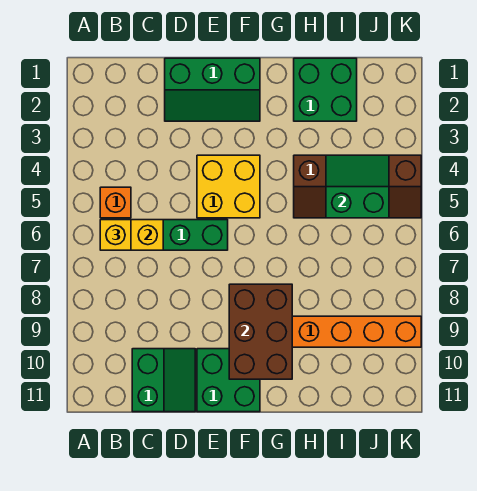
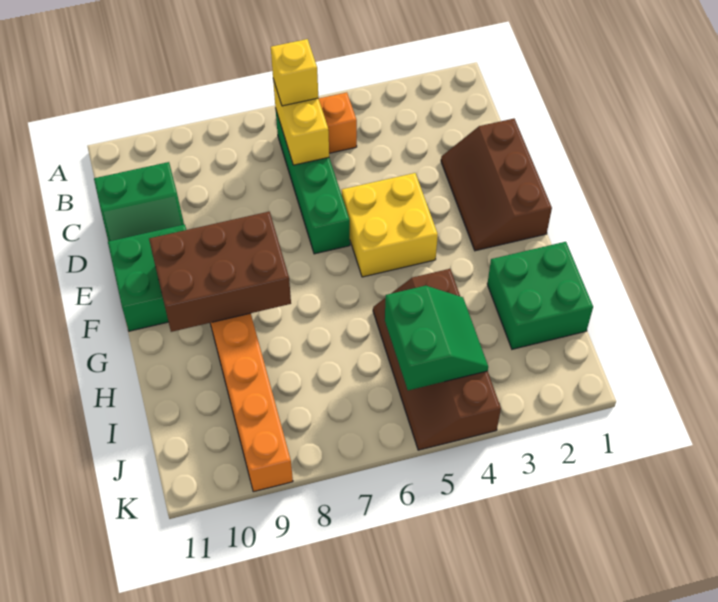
green 2x3 slope [165,58,260,121] -> brown 2x3 slope [441,119,552,251]

